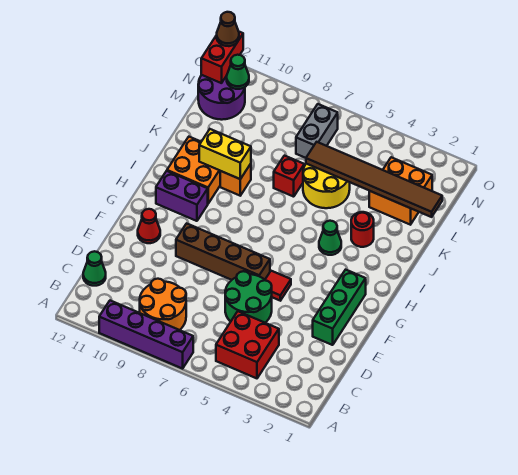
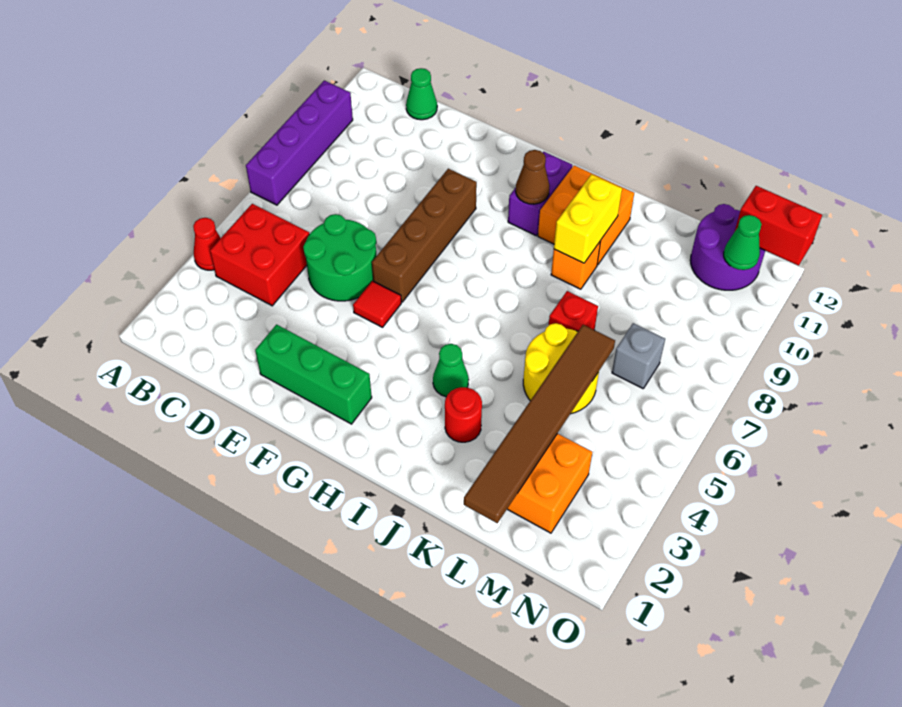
orange 2x2 round brick [140,279,186,330] -> none
red 1x1 cone [138,209,160,243] -> red 1x1 cone moved to [193,218,221,270]
grey 1x2 brick [296,104,338,158] -> grey 1x1 brick [612,323,665,388]
brown 1x1 cone [217,12,239,46] -> brown 1x1 cone moved to [516,150,550,204]

